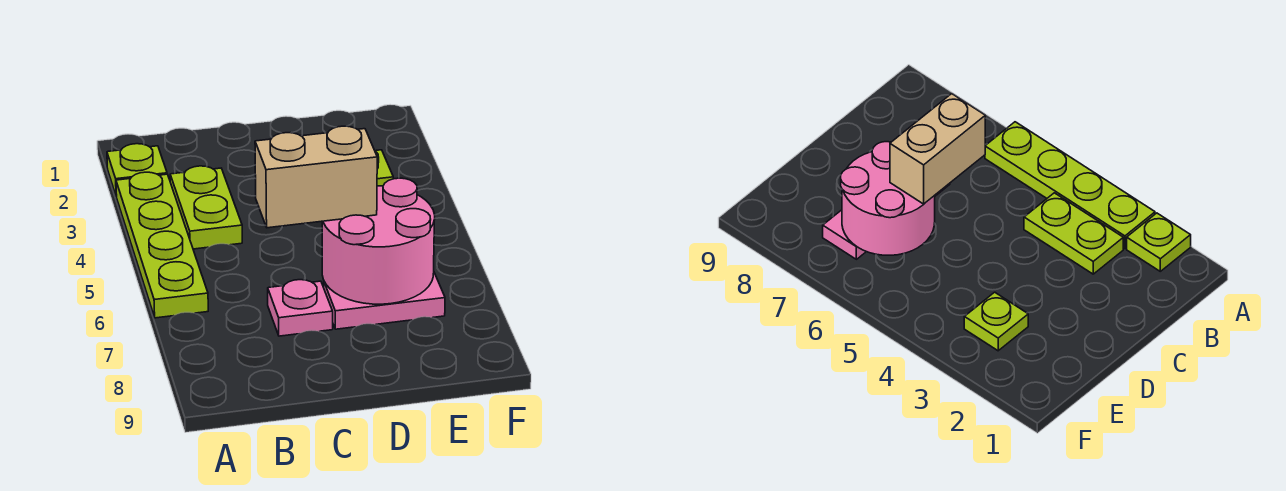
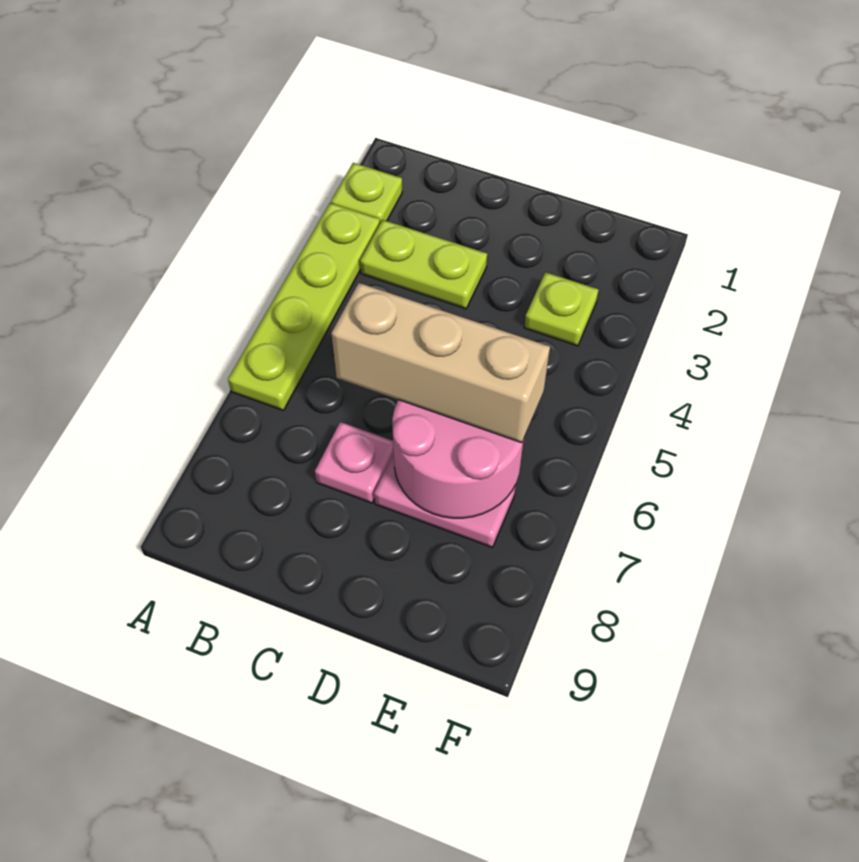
lime 1x2 plate [170,166,242,249] -> lime 1x2 plate turned to [360,220,487,309]
tan 1x2 brick [255,126,377,228] -> tan 1x3 brick [332,283,550,443]

